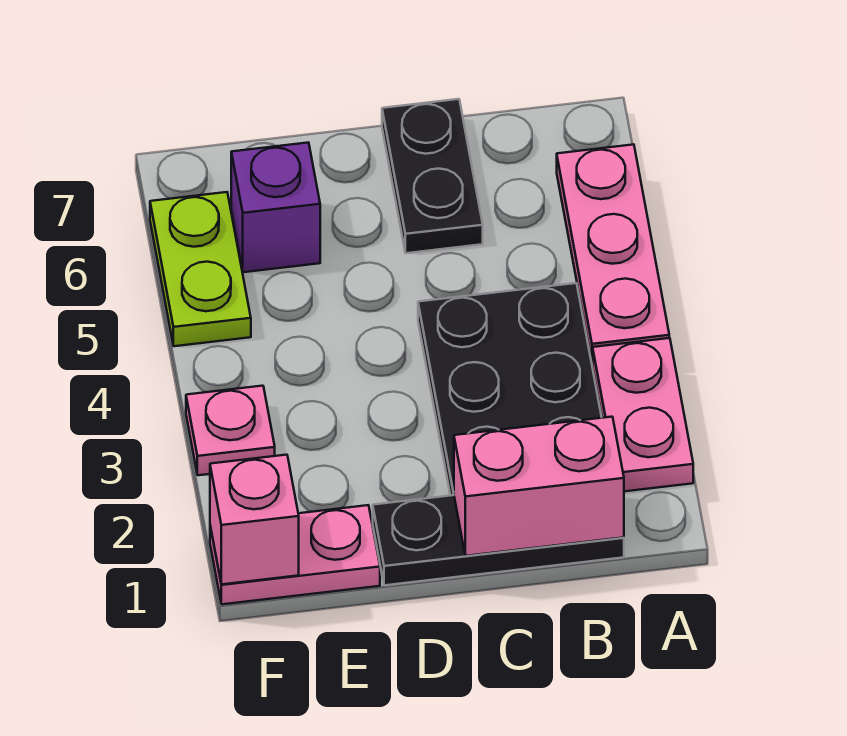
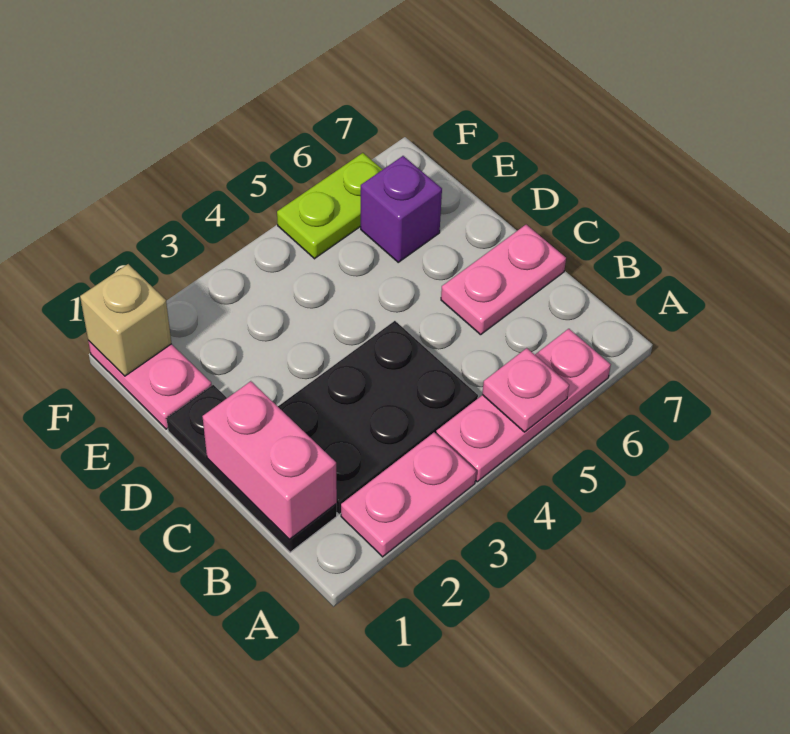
black 1x2 plate [382,99,483,253] -> pink 1x2 plate [441,225,566,335]
pink 1x1 brick [210,455,299,584] -> tan 1x1 brick [80,264,171,376]
pink 1x1 plate [186,386,275,475] -> pink 1x1 plate moved to [482,348,569,432]

